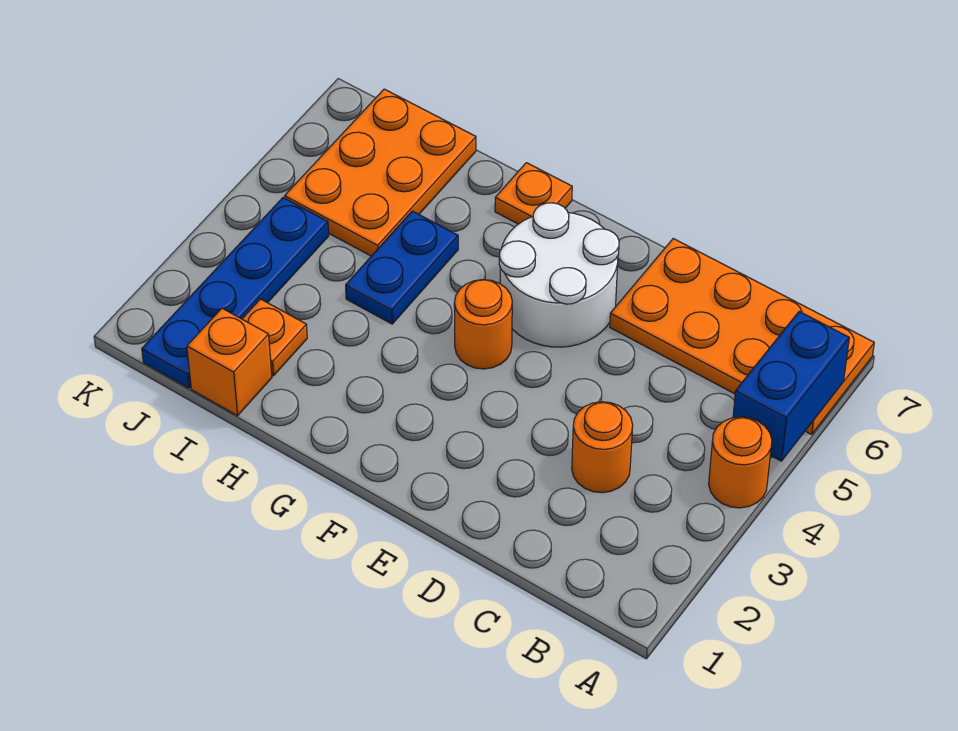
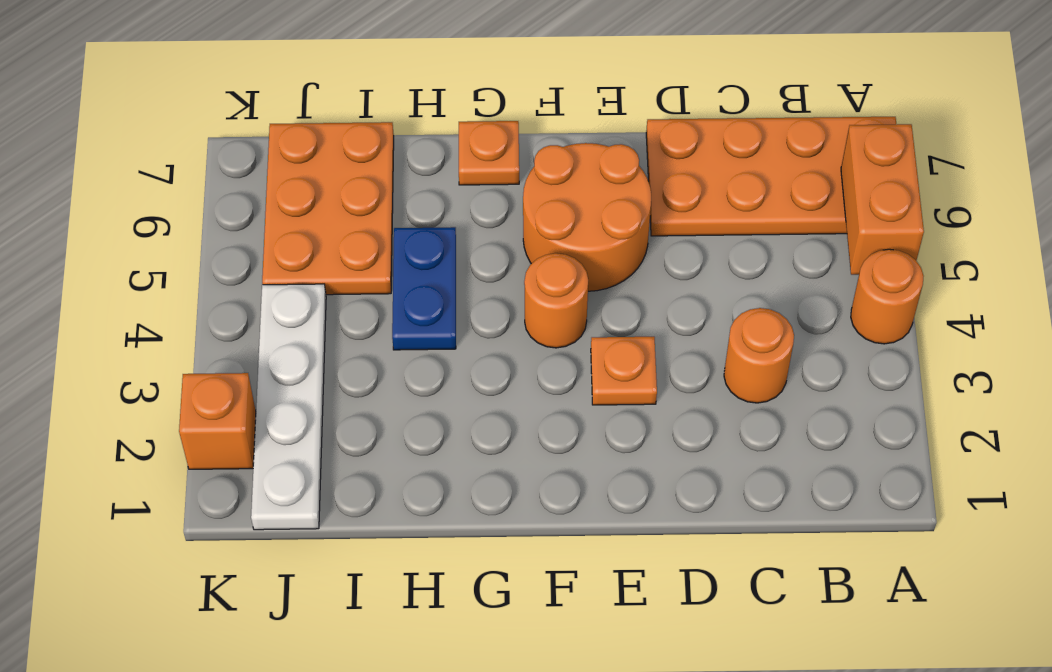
blue 1x2 brick [733,312,849,461] -> orange 1x2 brick [841,124,924,275]
white 2x2 round brick [499,203,619,347] -> orange 2x2 round brick [523,143,651,291]
orange 1x1 brick [187,308,272,416] -> orange 1x1 brick moved to [179,373,256,469]
orange 1x1 plate [242,299,307,376] -> orange 1x1 plate moved to [591,337,657,405]
blue 1x4 plate [142,198,329,388] -> white 1x4 plate [251,284,326,530]

